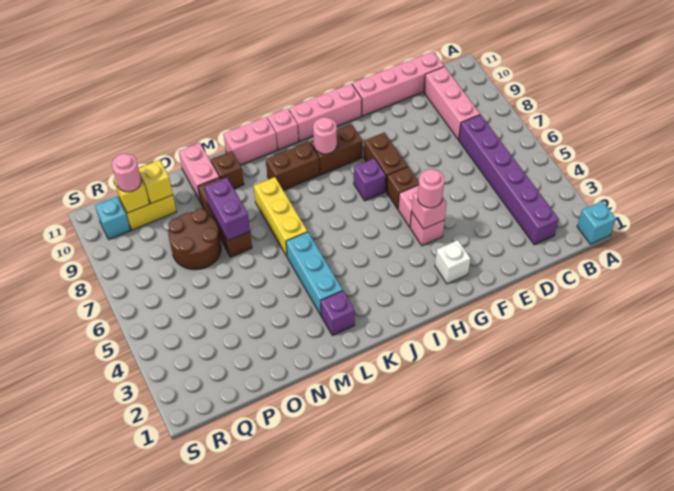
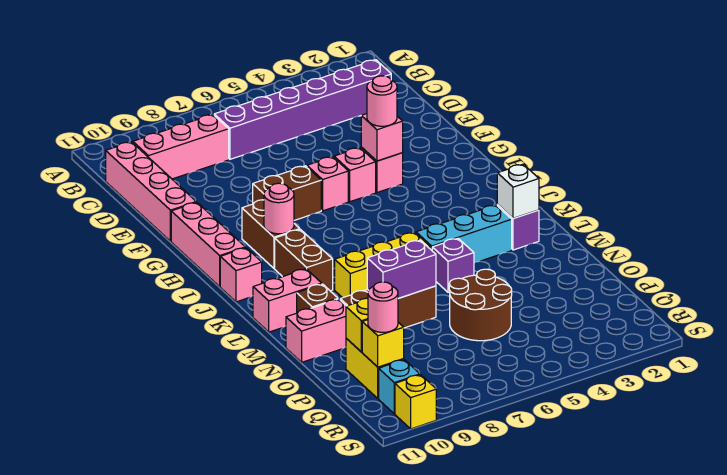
cyan 1x1 brick [577,201,616,244] -> none
white 1x1 brick [435,240,471,284] -> white 1x1 brick moved to [497,164,539,218]
brown 1x1 brick [387,167,419,209] -> pink 1x1 brick [307,157,348,211]
purple 1x1 brick [354,158,386,201] -> purple 1x1 brick moved to [432,238,474,292]
pink 1x2 brick [223,117,277,165] -> pink 1x2 brick turned to [253,269,322,332]
brown 2x2 round brick [168,209,221,270] -> brown 2x2 round brick moved to [449,269,512,341]
none -> yellow 1x1 brick [395,375,436,429]

